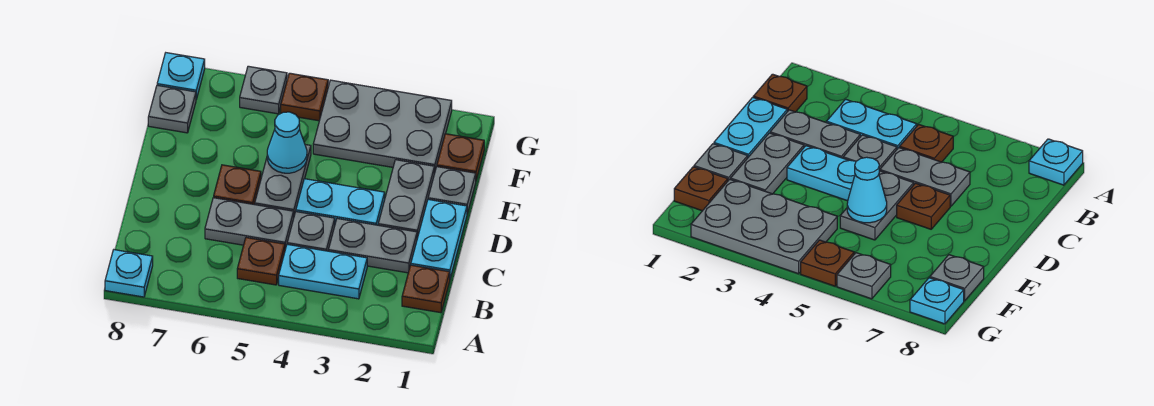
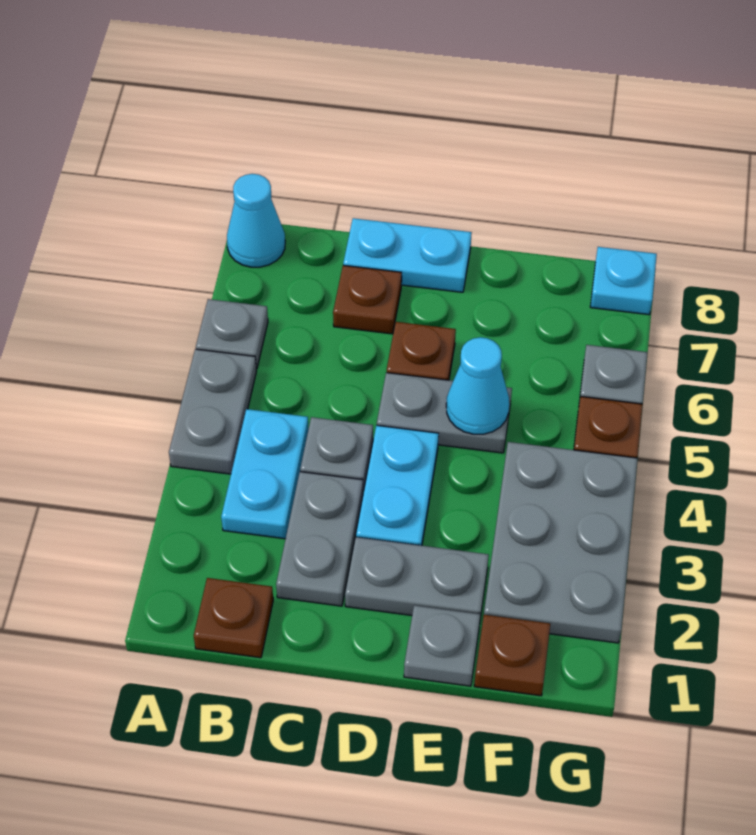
cyan 1x1 plate [105,250,153,297] -> cyan 1x1 cone [227,174,285,267]
brown 1x1 plate [237,238,285,285] -> brown 1x1 plate moved to [333,265,402,334]
cyan 1x2 plate [411,199,467,278] -> cyan 1x2 plate moved to [343,218,472,292]
grey 1x2 plate [205,198,294,249] -> grey 1x2 plate moved to [169,349,256,474]
grey 1x1 plate [148,85,196,133] -> grey 1x1 plate moved to [196,299,268,369]

